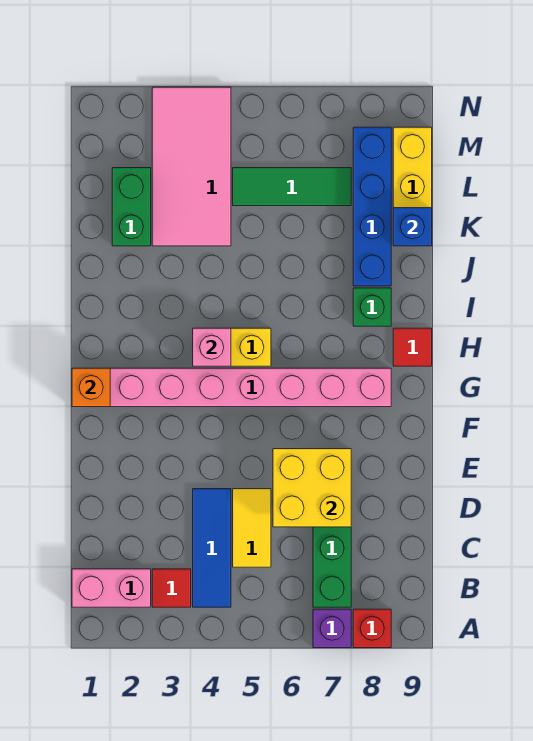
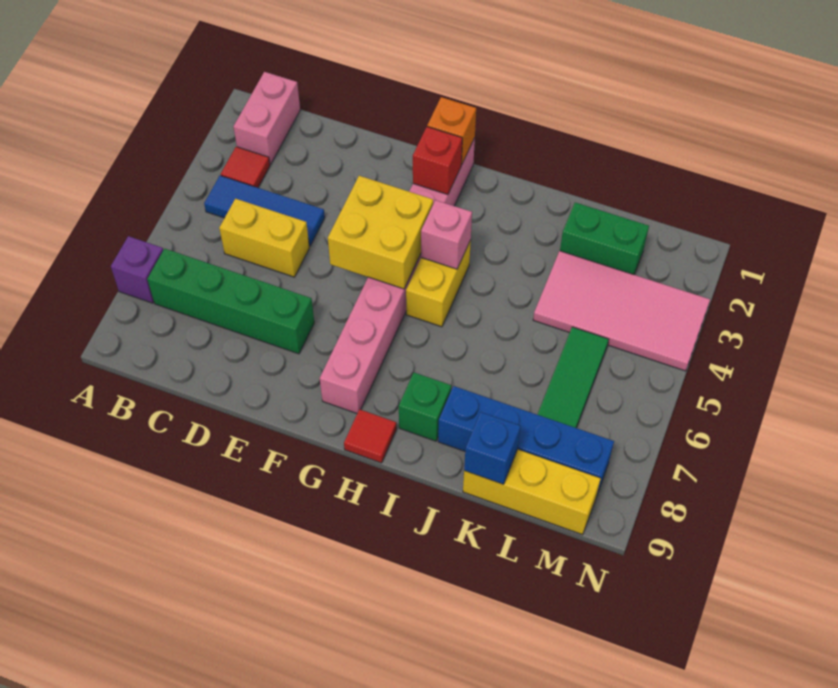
red 1x1 brick [353,609,391,648] -> red 1x1 brick moved to [413,127,462,195]
yellow 1x2 tile [233,489,271,567] -> yellow 1x2 brick [219,199,309,277]
yellow 2x2 brick [273,449,351,527] -> yellow 2x2 brick moved to [328,176,433,289]

